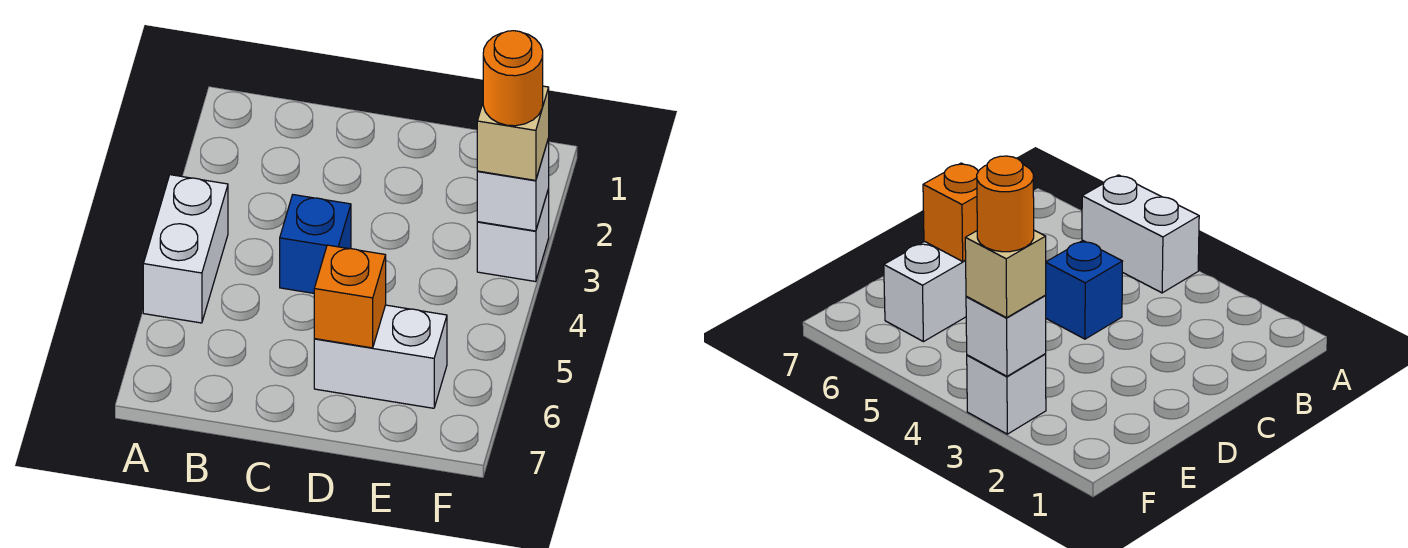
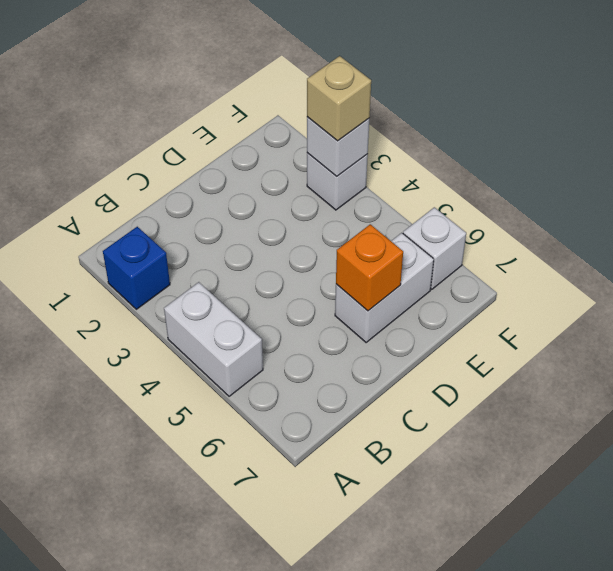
blue 1x1 brick [280,195,351,293] -> blue 1x1 brick moved to [103,227,170,309]
orange 1x1 round brick [483,31,543,126] -> none
none -> white 1x1 brick [403,207,466,290]

